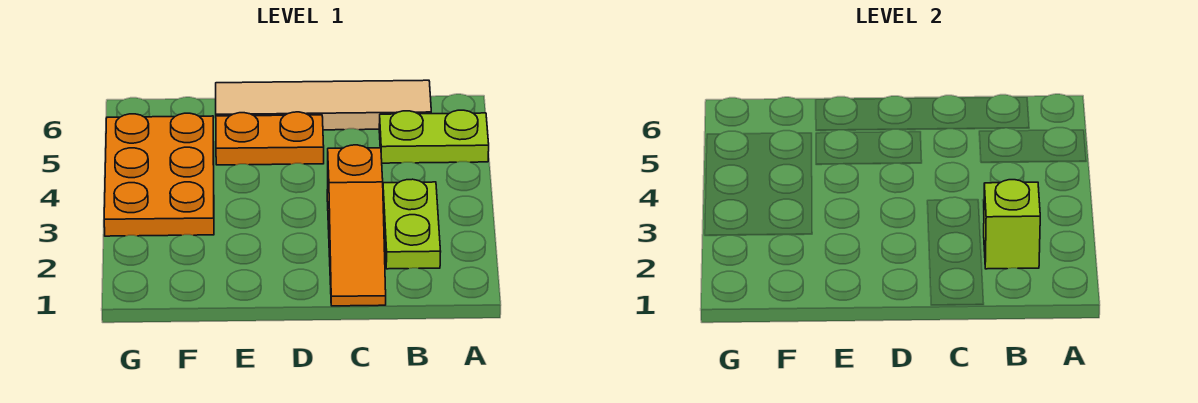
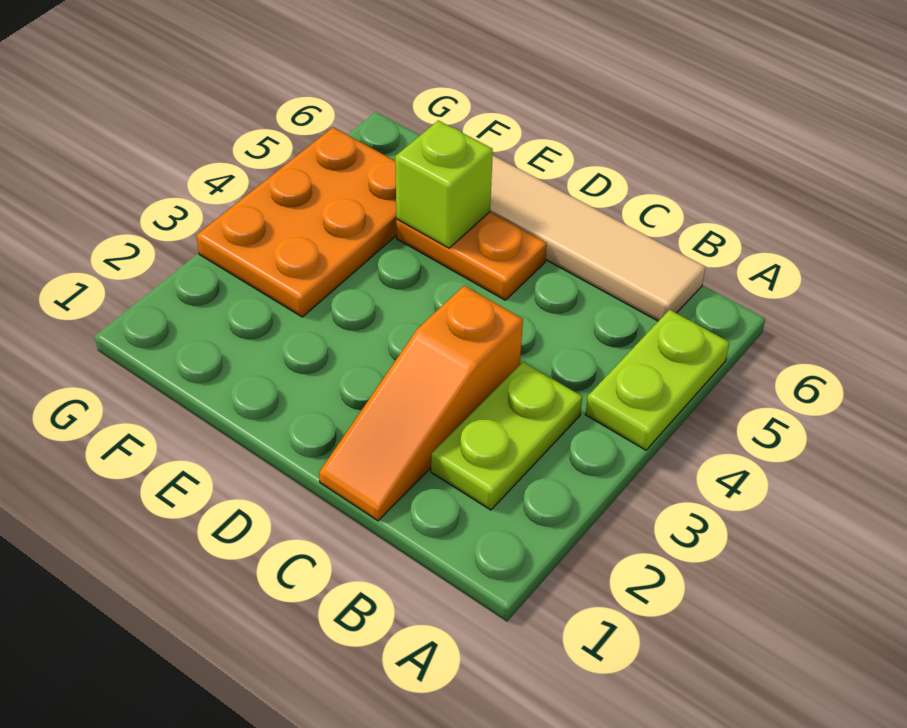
lime 1x2 plate [379,110,489,163] -> lime 1x2 plate turned to [585,310,730,450]
lime 1x1 brick [984,180,1040,269] -> lime 1x1 brick moved to [395,120,493,248]

